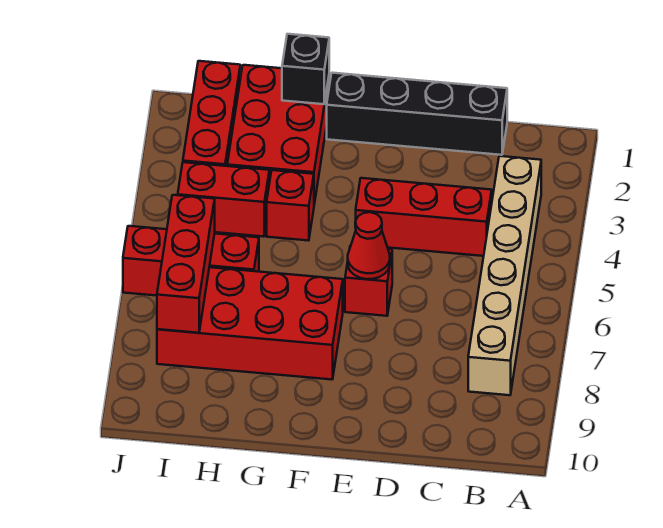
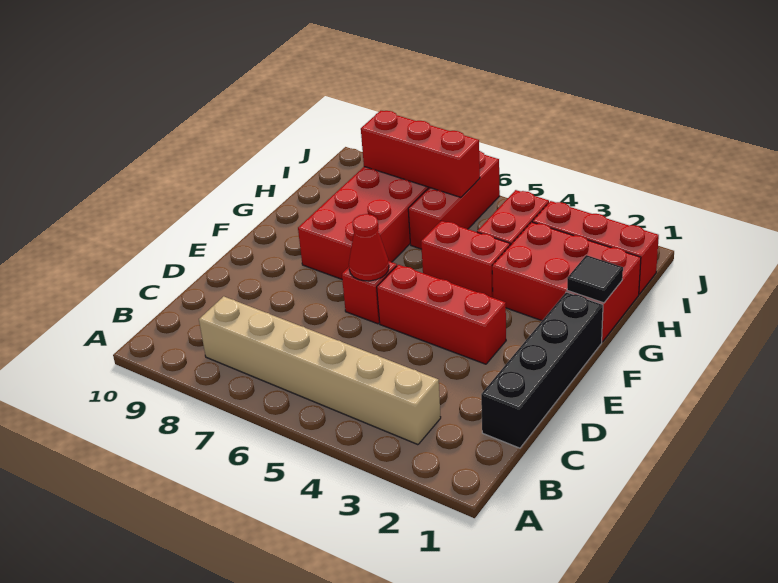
red 1x3 brick [356,178,492,256] -> red 1x3 brick turned to [377,265,506,364]
black 1x1 brick [282,34,329,104] -> black 1x1 tile [567,255,623,303]
red 1x1 brick [267,170,314,241] -> red 1x2 brick [421,221,510,298]

